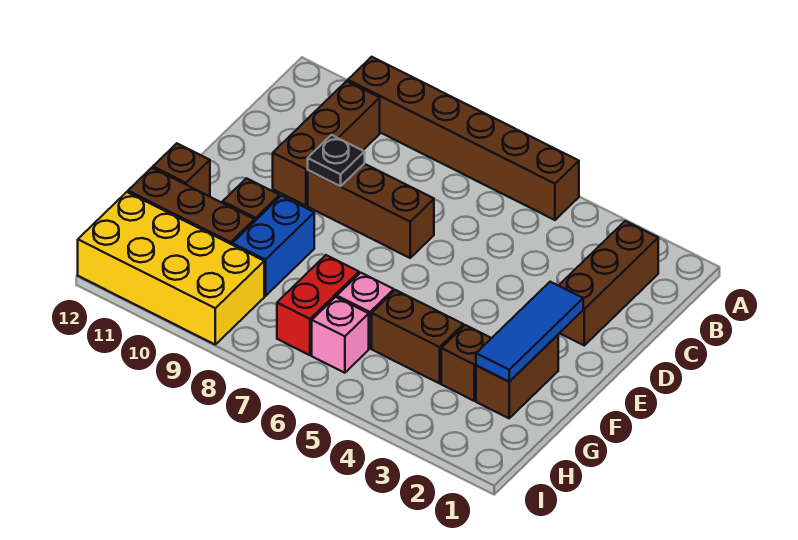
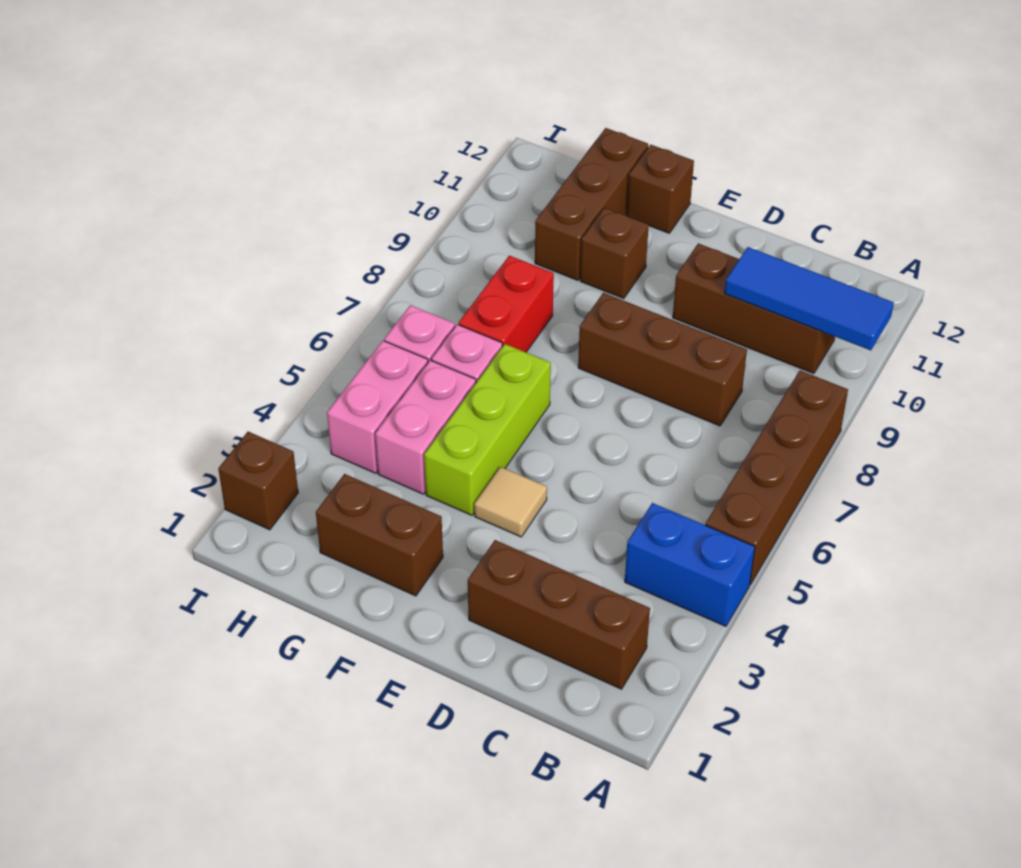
brown 1x6 brick [348,57,579,220] -> brown 1x4 brick [706,371,848,585]
brown 1x3 brick [308,164,434,258] -> brown 1x3 brick turned to [578,293,747,426]
black 1x1 plate [308,135,365,186] -> none
blue 1x3 tile [476,282,583,382] -> blue 1x3 tile moved to [724,247,894,350]
none -> tan 1x1 tile [474,467,547,537]
none -> lime 1x3 brick [424,344,551,515]
blue 1x2 brick [232,196,314,296] -> blue 1x2 brick moved to [625,503,755,626]
brown 1x1 brick [441,325,491,401] -> brown 1x1 brick moved to [218,432,298,530]
brown 1x2 brick [372,290,463,383] -> pink 1x2 brick [375,360,476,494]
red 1x2 brick [277,255,359,355] -> red 1x2 brick turned to [459,256,554,352]
none -> pink 1x2 brick [327,341,428,473]
yellow 2x4 brick [78,192,264,344] -> none

